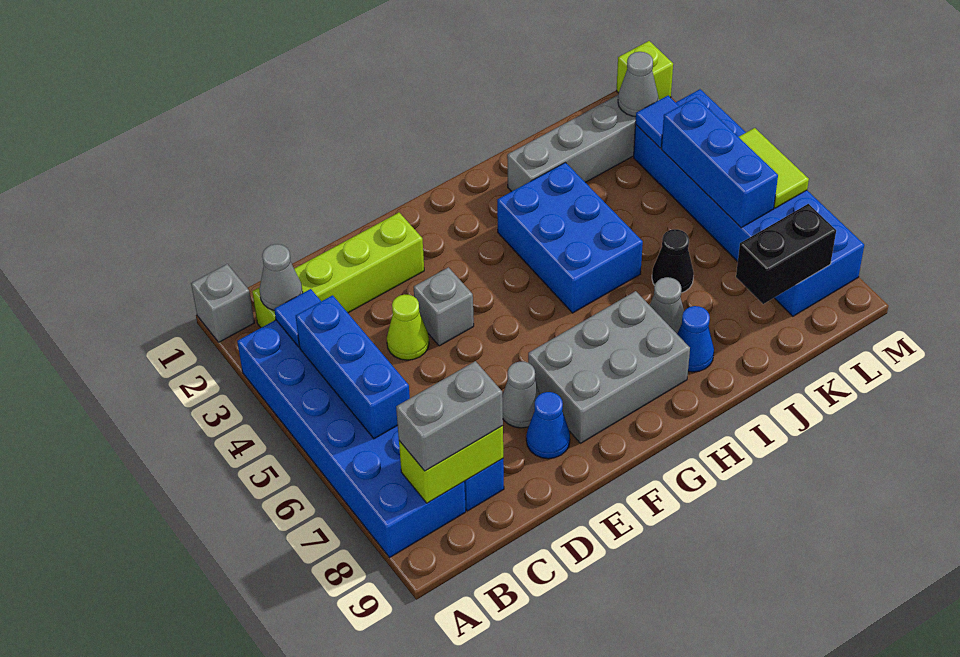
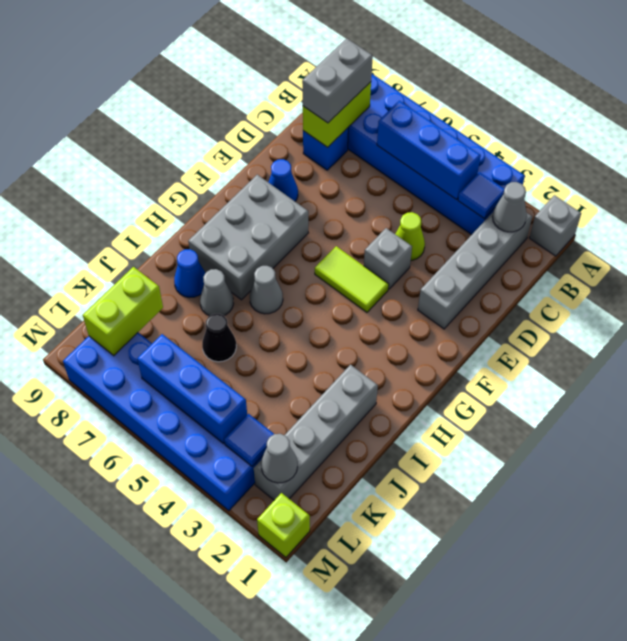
lime 1x4 brick [252,213,424,328] -> grey 1x4 brick [418,213,532,329]
grey 1x1 cone [502,362,540,428] -> grey 1x1 cone moved to [250,266,283,314]
blue 2x3 brick [497,163,643,313] -> none
black 1x2 brick [736,204,836,304] -> lime 1x2 brick [83,267,163,356]
lime 1x2 tile [739,128,809,208] -> lime 1x2 tile moved to [315,246,389,312]

